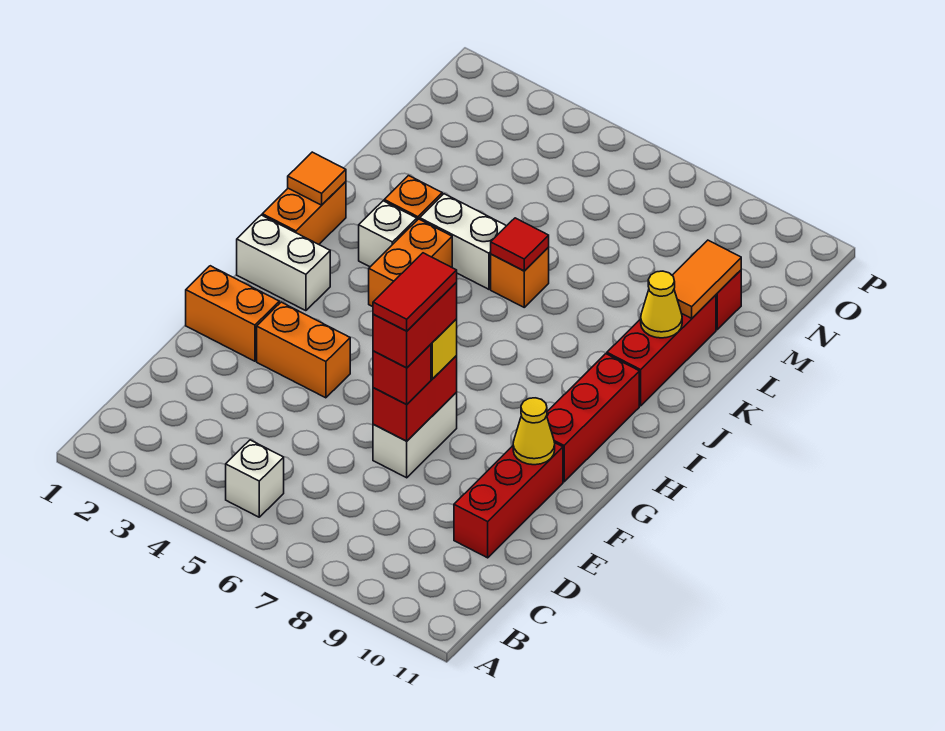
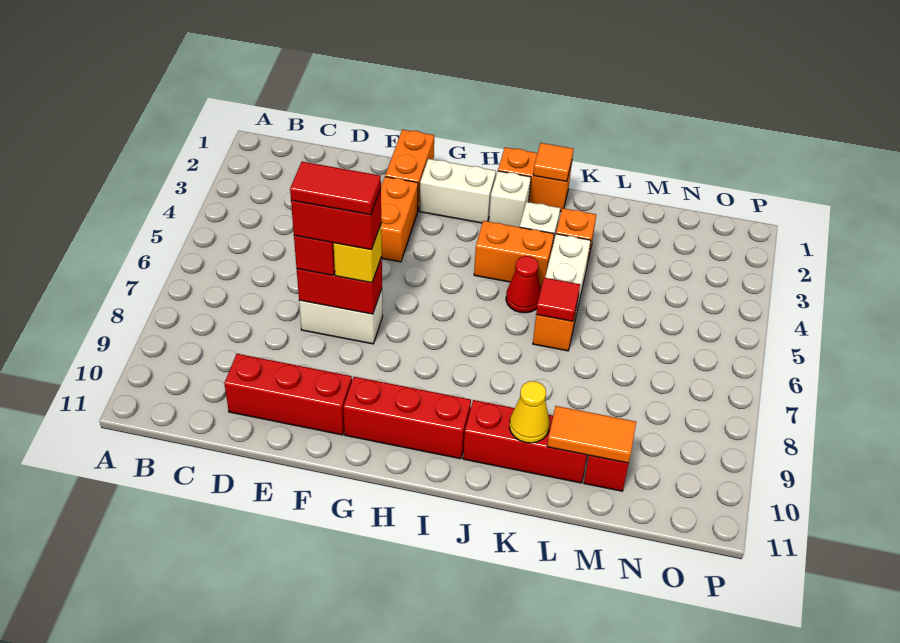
white 1x1 brick [226,440,284,517] -> white 1x1 brick moved to [489,171,531,227]
yellow 1x1 cone [513,398,555,465] -> none
white 1x2 brick [237,215,330,311] -> white 1x2 brick turned to [420,159,496,223]
none -> red 1x1 cone [506,256,541,313]

